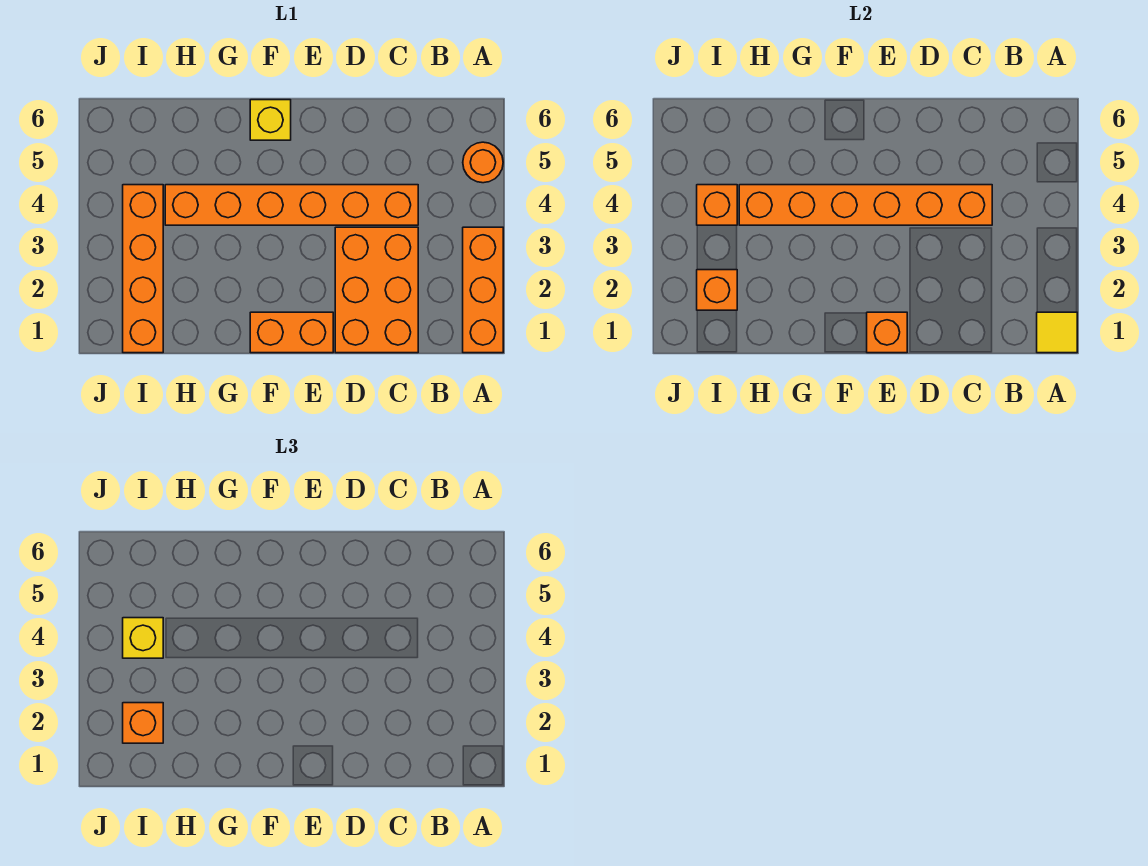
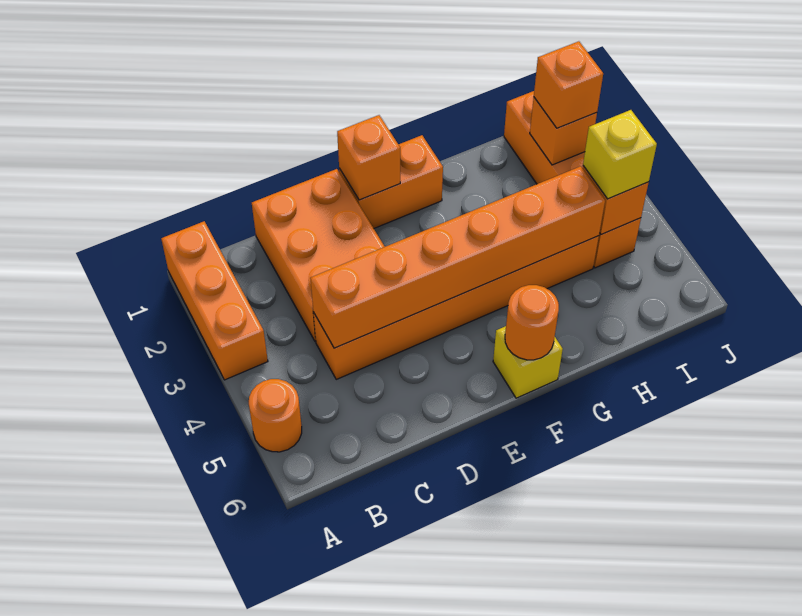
yellow 1x1 tile [1037,312,1077,353] -> none
none -> orange 1x1 round brick [505,285,559,360]

